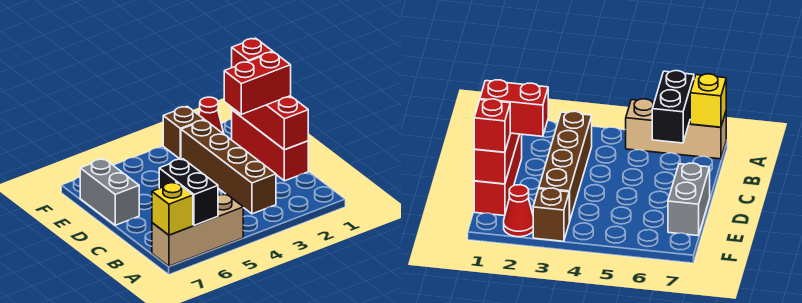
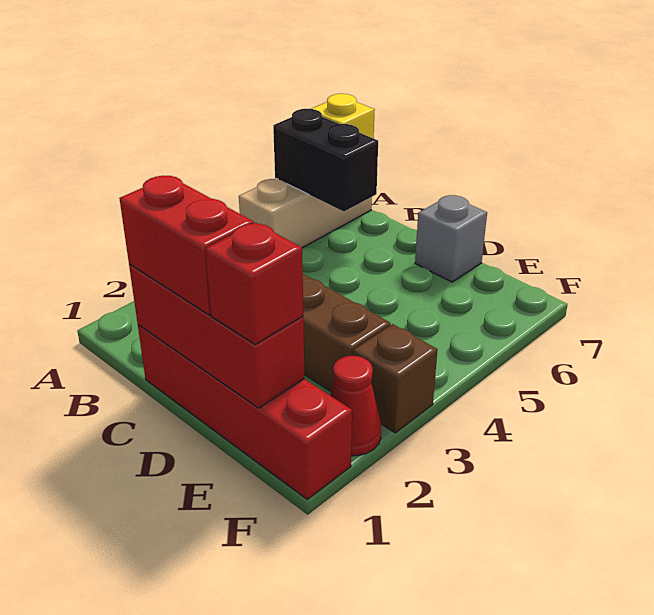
red 1x3 brick [232,110,308,181] -> red 1x4 brick [138,325,352,499]
red 1x2 brick [224,52,291,114] -> red 1x2 brick turned to [119,176,254,315]
grey 1x2 brick [80,159,139,225] -> grey 1x1 brick [415,195,487,282]

